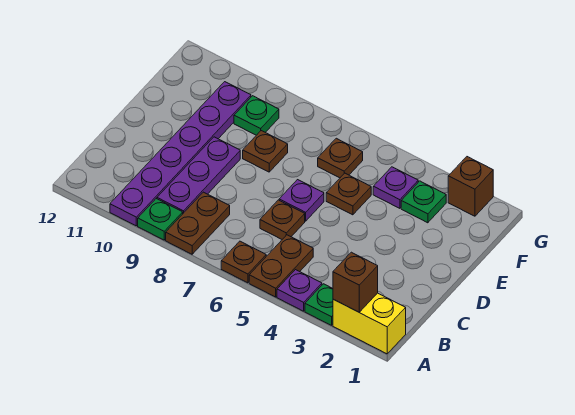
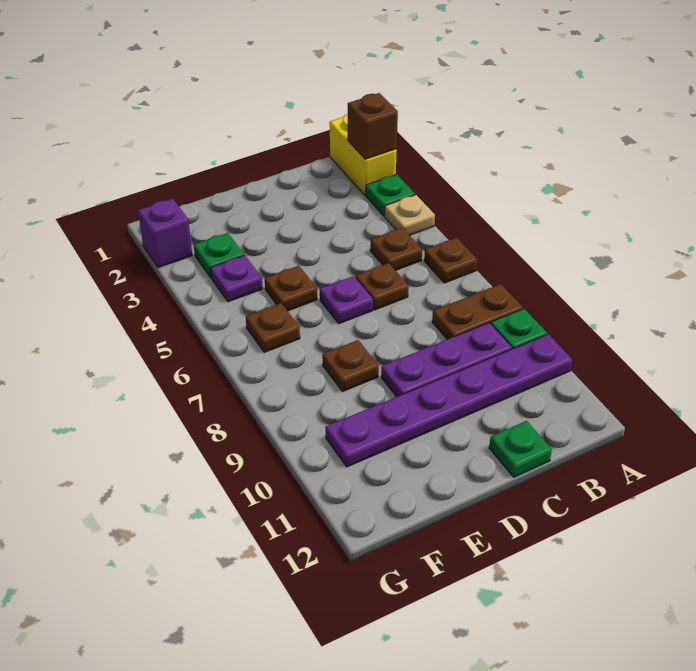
purple 1x1 plate [277,270,322,311] -> tan 1x1 plate [385,195,435,235]
brown 1x2 plate [249,235,313,297] -> brown 1x1 plate [370,228,422,270]
green 1x1 plate [234,96,279,135] -> green 1x1 plate moved to [489,421,552,477]
brown 1x1 brick [448,157,493,216] -> purple 1x1 brick [138,199,192,268]

